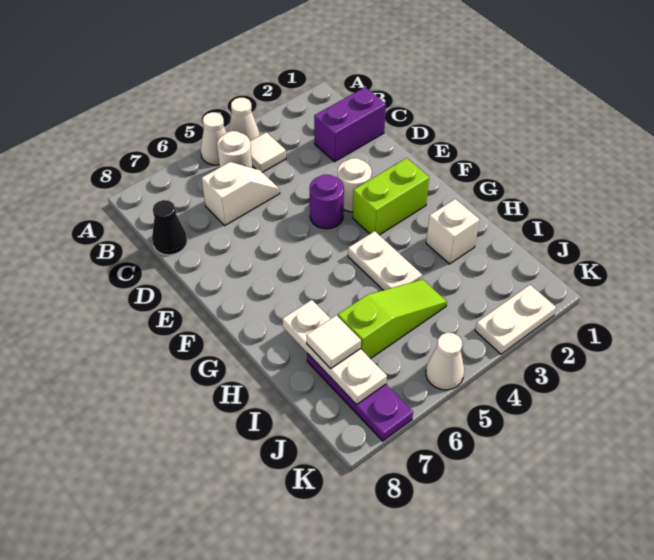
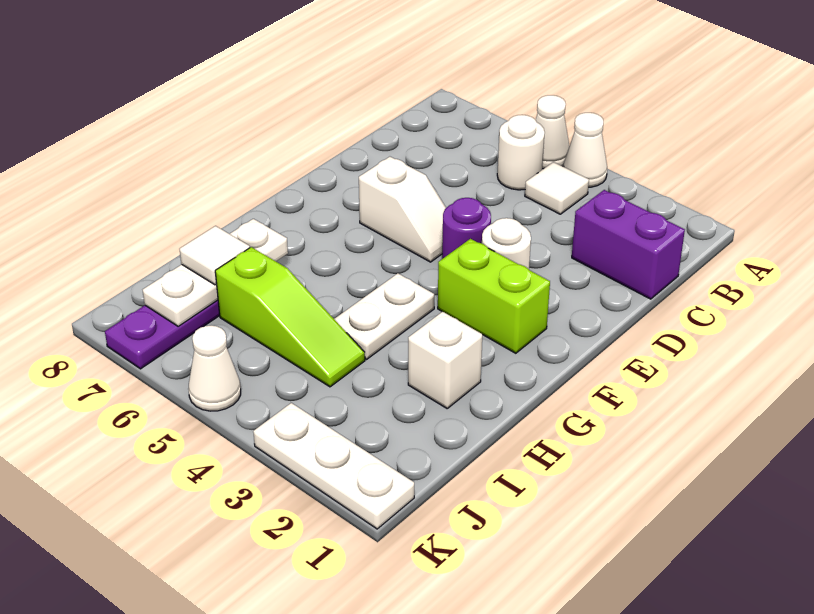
white 1x2 slope [202,162,280,225] -> white 1x2 slope moved to [359,157,446,262]
black 1x1 cone [152,200,187,255] -> none
white 1x2 plate [475,285,556,354] -> white 1x3 plate [253,403,414,529]

